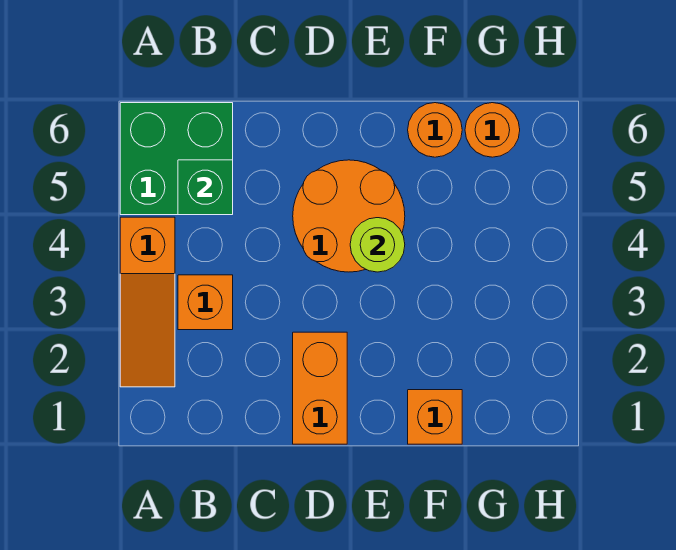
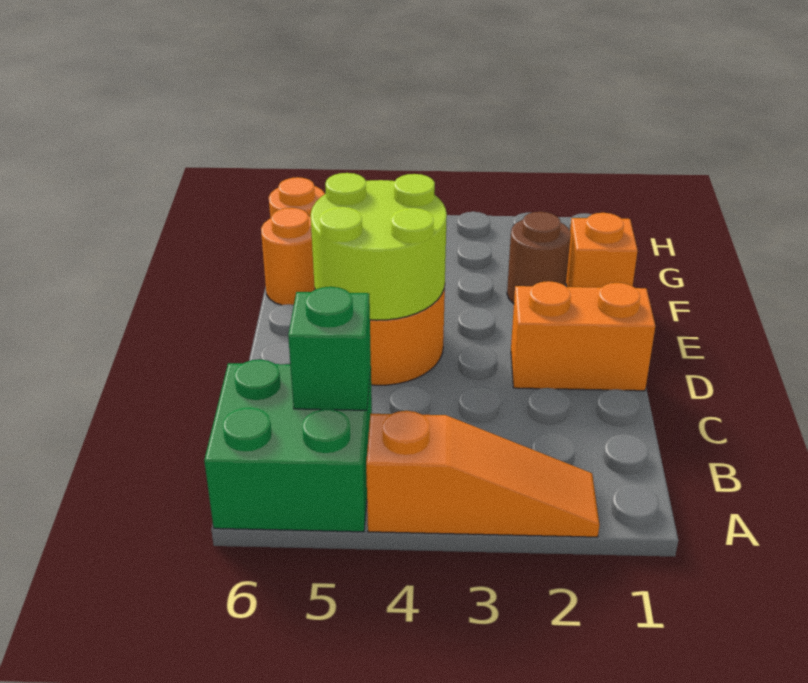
orange 1x1 brick [178,275,233,330] -> none
lime 1x1 round brick [350,218,405,272] -> lime 2x2 round brick [311,173,447,320]
none -> brown 1x1 round brick [507,212,571,304]

